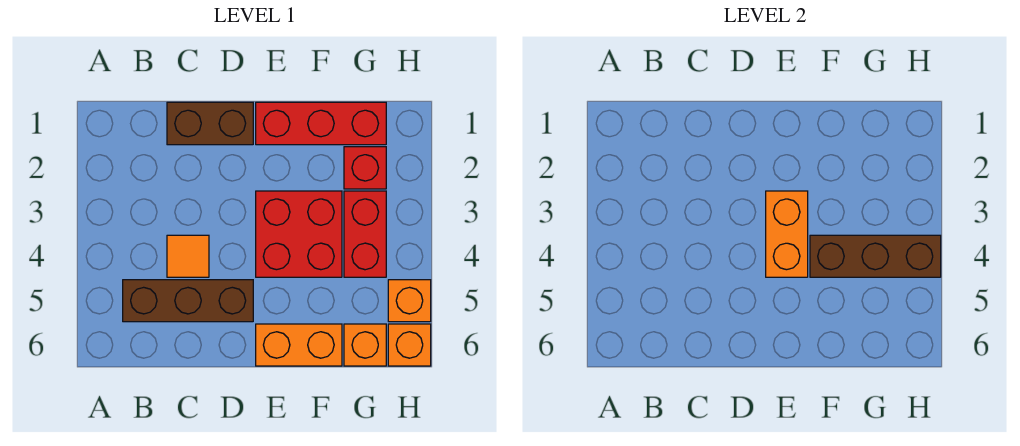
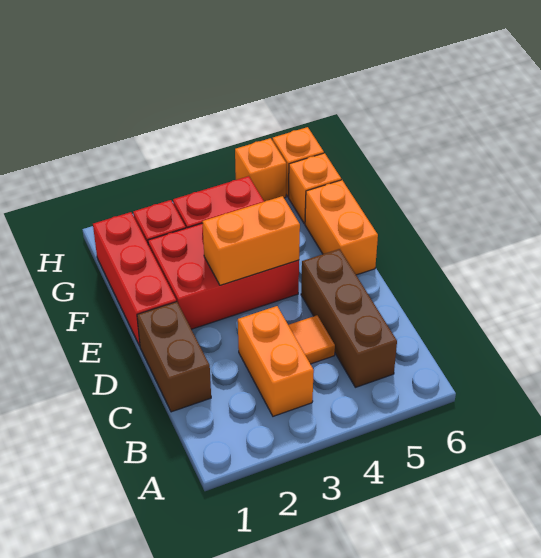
none -> orange 1x2 brick [238,306,314,416]
red 2x2 brick [256,191,342,277] -> red 2x3 brick [148,223,299,329]
brown 1x3 brick [810,235,941,277] -> none

